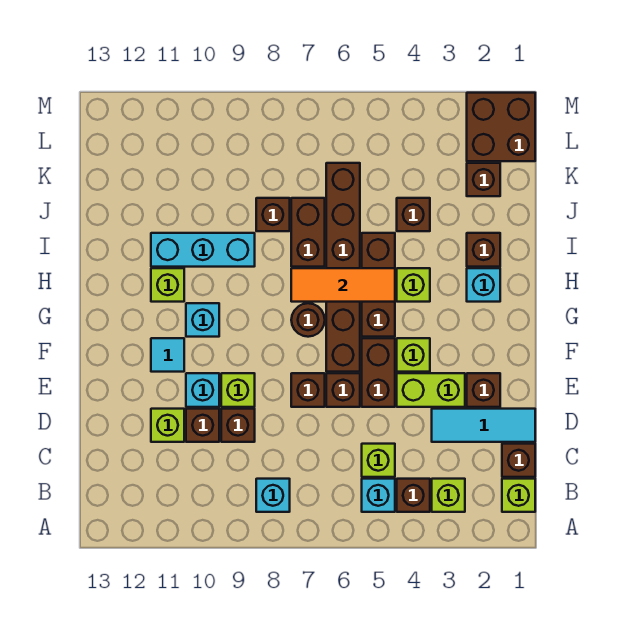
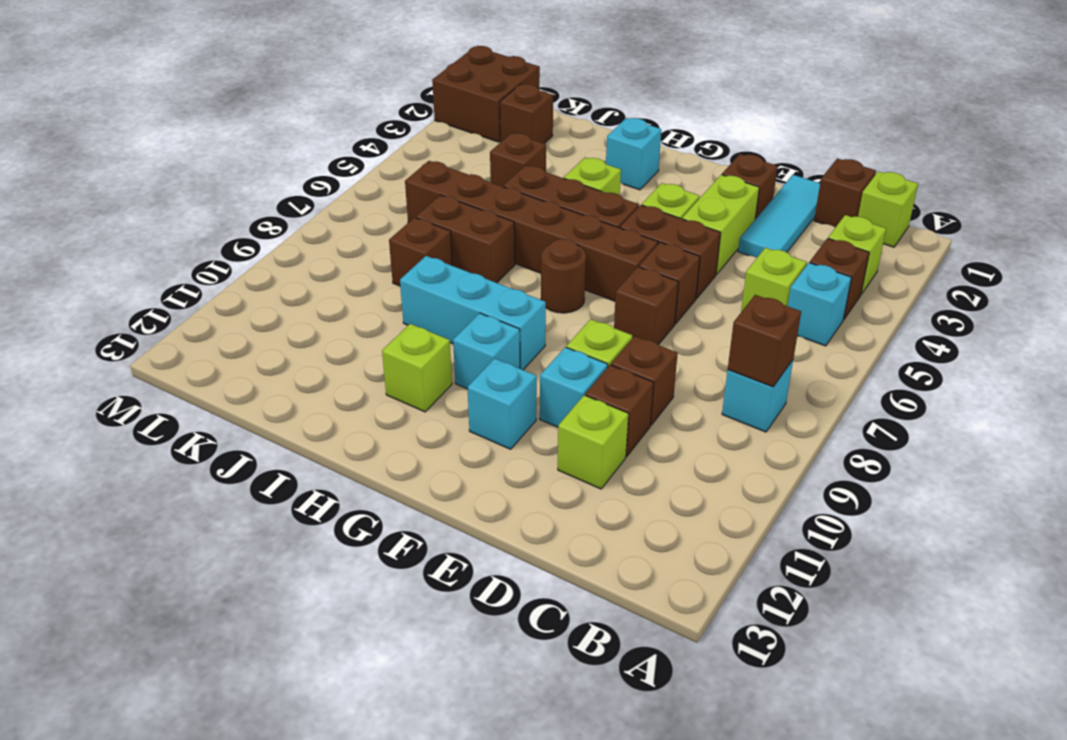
cyan 1x1 tile [151,338,184,372] -> cyan 1x1 brick [468,358,537,449]
orange 1x3 tile [291,268,395,302] -> none
brown 1x1 brick [467,233,500,267] -> brown 1x1 brick moved to [728,295,801,387]
cyan 1x3 brick [151,233,255,267] -> cyan 1x3 brick turned to [400,256,546,370]

